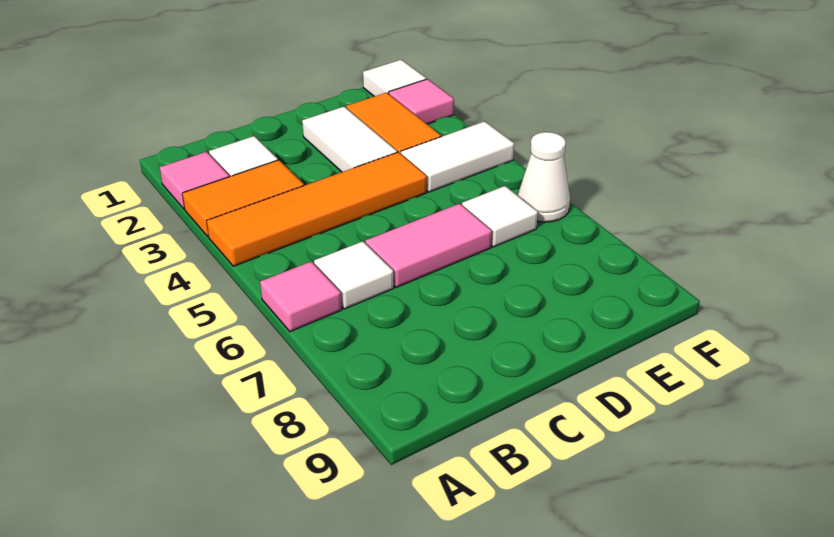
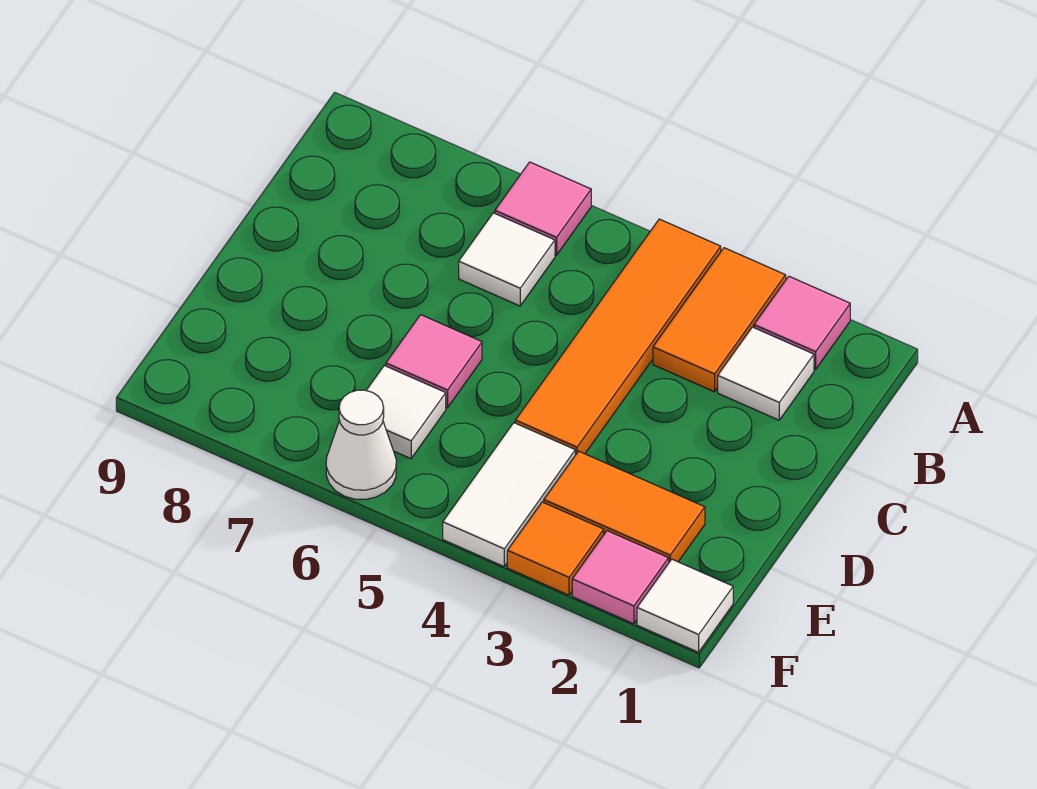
pink 1x2 tile [365,204,492,288] -> pink 1x1 tile [386,315,482,408]
white 1x2 tile [302,107,397,172] -> none
none -> orange 1x1 tile [507,502,604,595]

